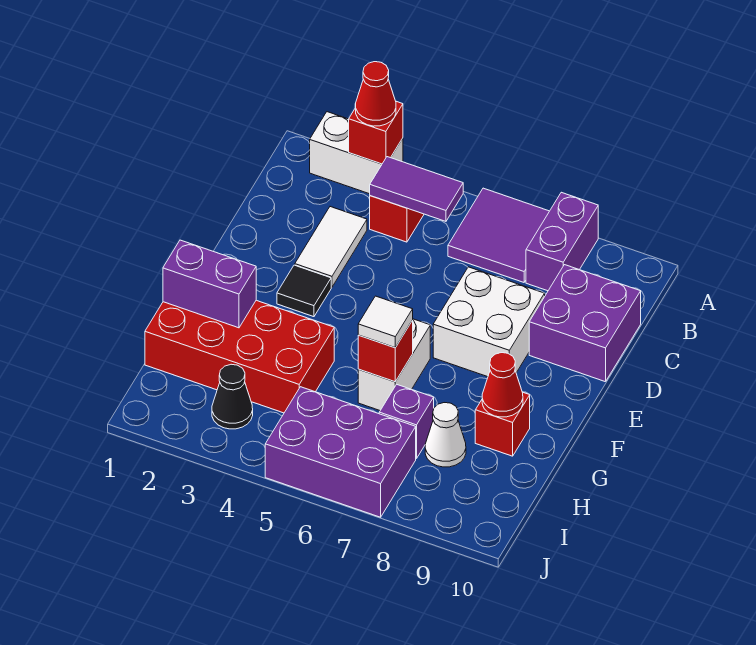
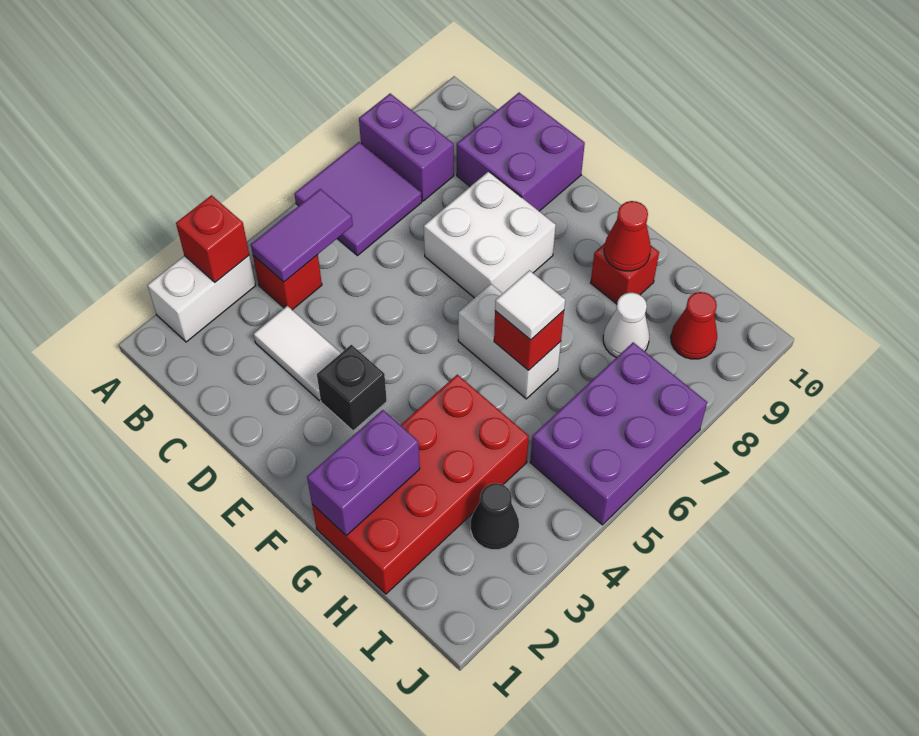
red 1x1 cone [355,62,396,126] -> red 1x1 cone moved to [671,292,717,359]
black 1x1 tile [277,265,331,317] -> black 1x1 brick [317,345,387,431]
purple 1x1 brick [379,384,434,459] -> none

